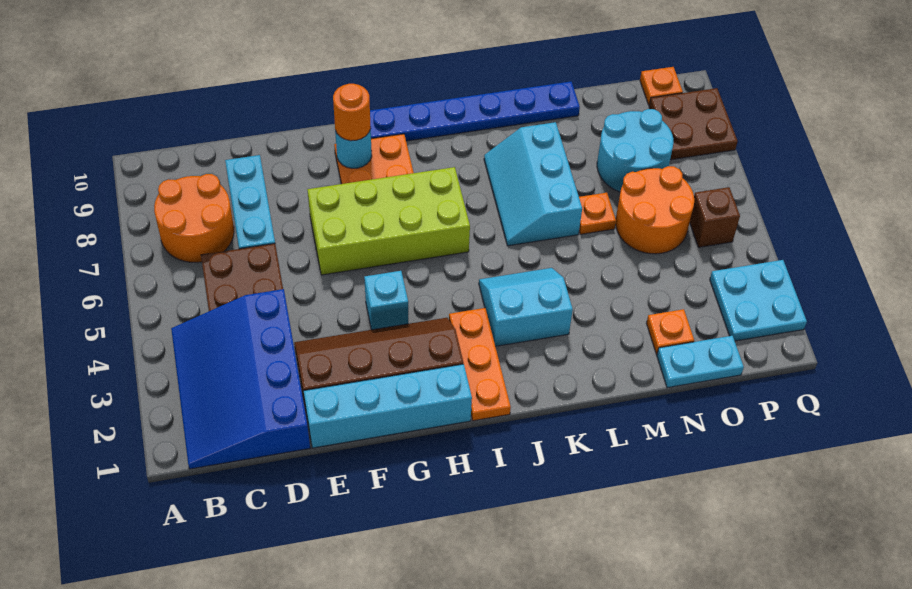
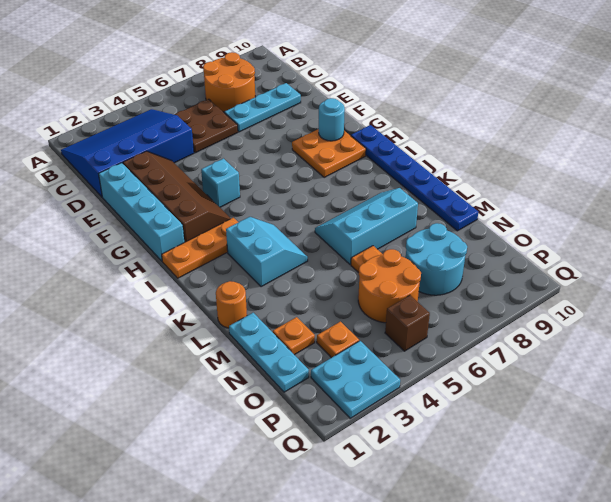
lime 2x4 brick [307,167,470,275] -> none
orange 1x1 round brick [333,84,371,141] -> orange 1x1 round brick moved to [216,281,247,328]
cyan 1x2 plate [657,336,744,388] -> cyan 1x3 plate [229,313,309,392]
brown 2x2 plate [649,88,738,160] -> none
orange 1x1 plate [640,67,683,105] -> orange 1x1 plate moved to [317,322,359,358]

